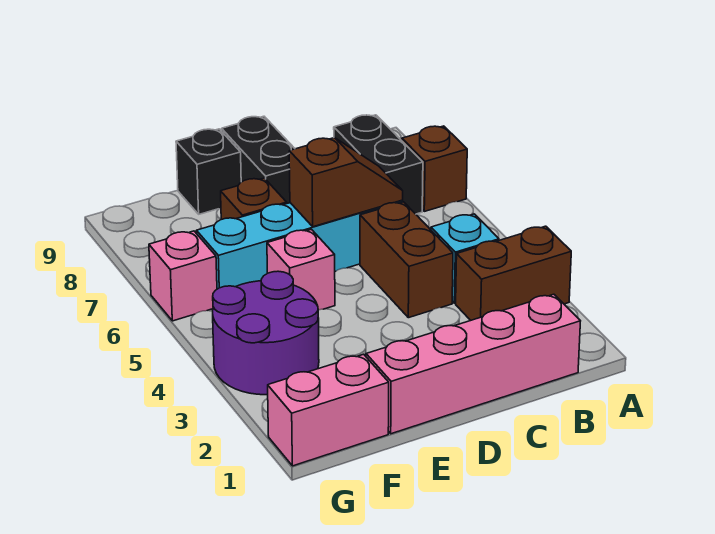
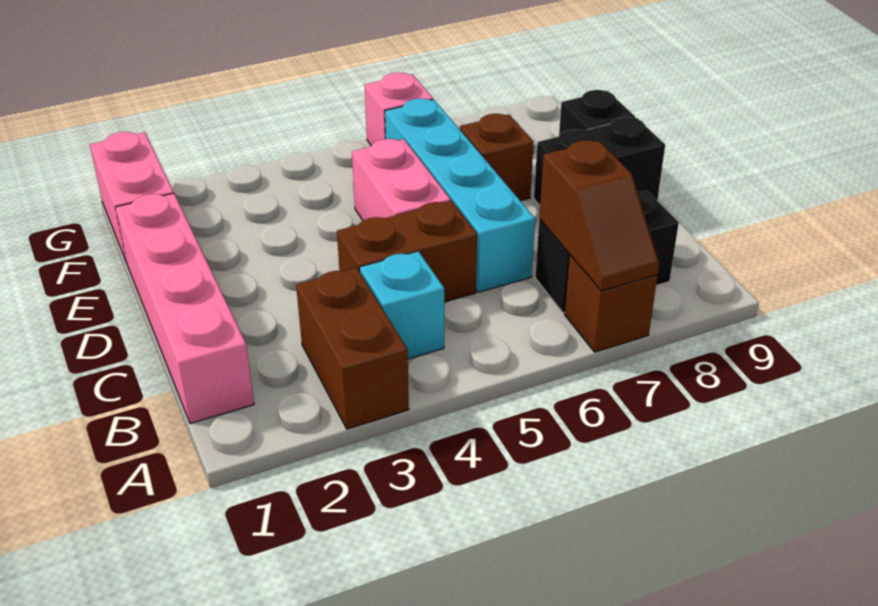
brown 1x2 slope [289,138,403,227] -> brown 1x2 slope moved to [539,140,659,291]
pink 1x1 brick [267,229,335,310] -> pink 1x2 brick [352,139,451,220]
purple 2x2 round brick [213,271,319,395] -> none

